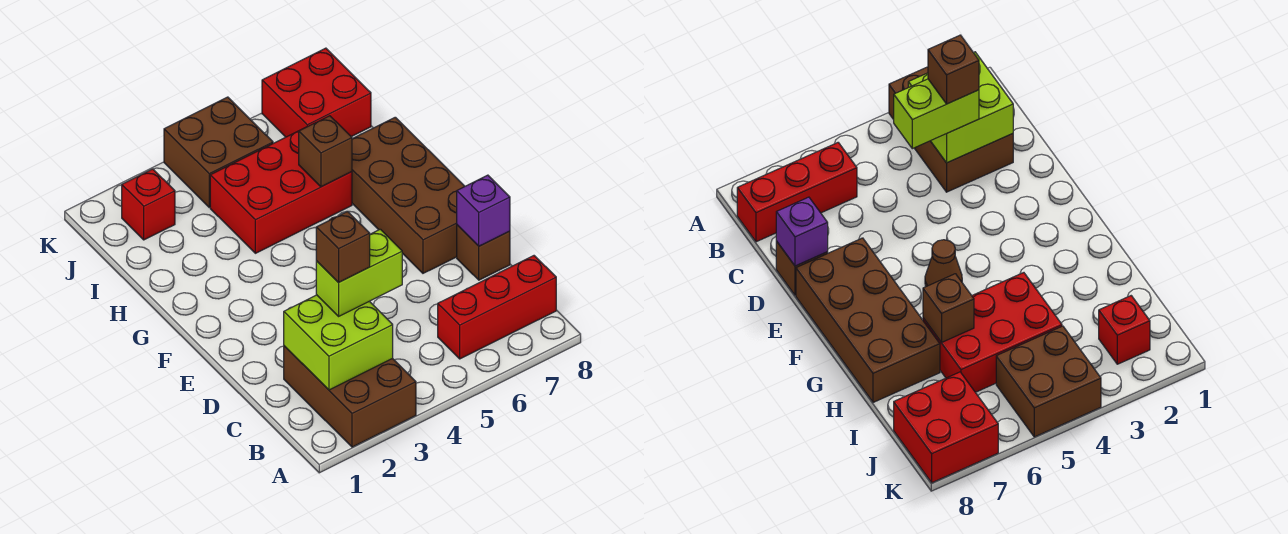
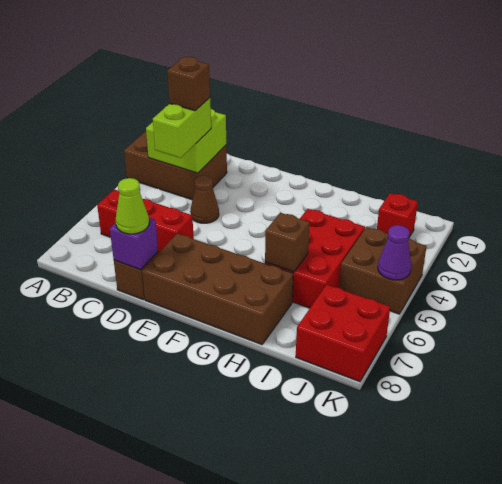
red 1x3 brick [438,256,556,359] -> red 1x3 brick turned to [97,189,194,253]
none -> lime 1x1 cone [116,178,149,234]
brown 1x1 cone [925,240,962,287] -> brown 1x1 cone moved to [190,175,219,223]
none -> purple 1x1 cone [378,225,411,280]

